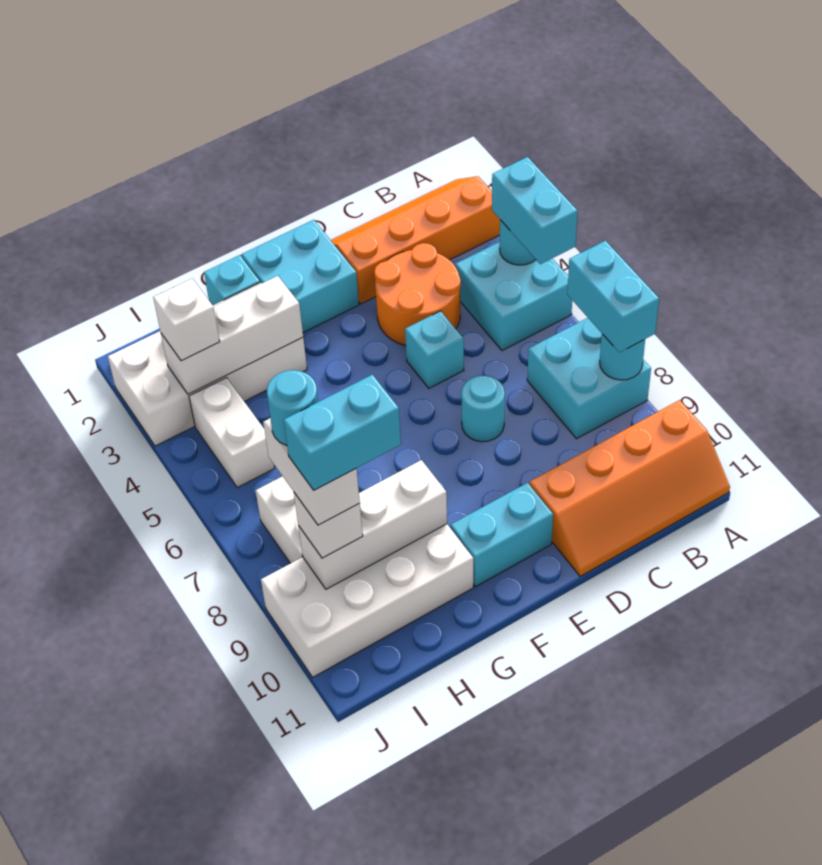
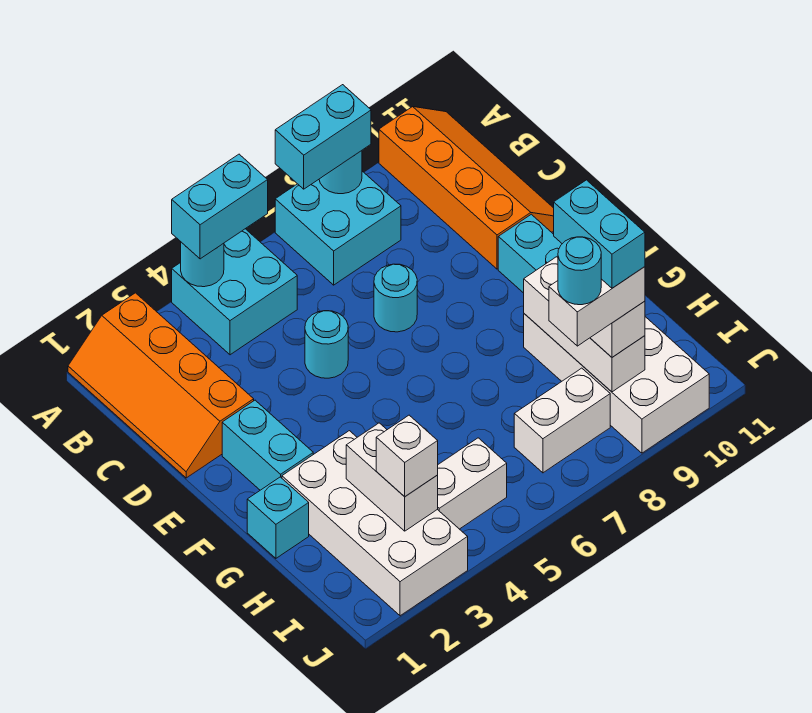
orange 2x2 round brick [374,243,461,346] -> none
cyan 1x1 brick [405,311,464,388] -> cyan 1x1 round brick [305,311,348,378]
cyan 2x2 brick [242,220,359,333] -> cyan 1x2 brick [222,400,313,490]
white 1x3 brick [161,276,303,394] -> white 1x2 brick [346,423,438,531]

